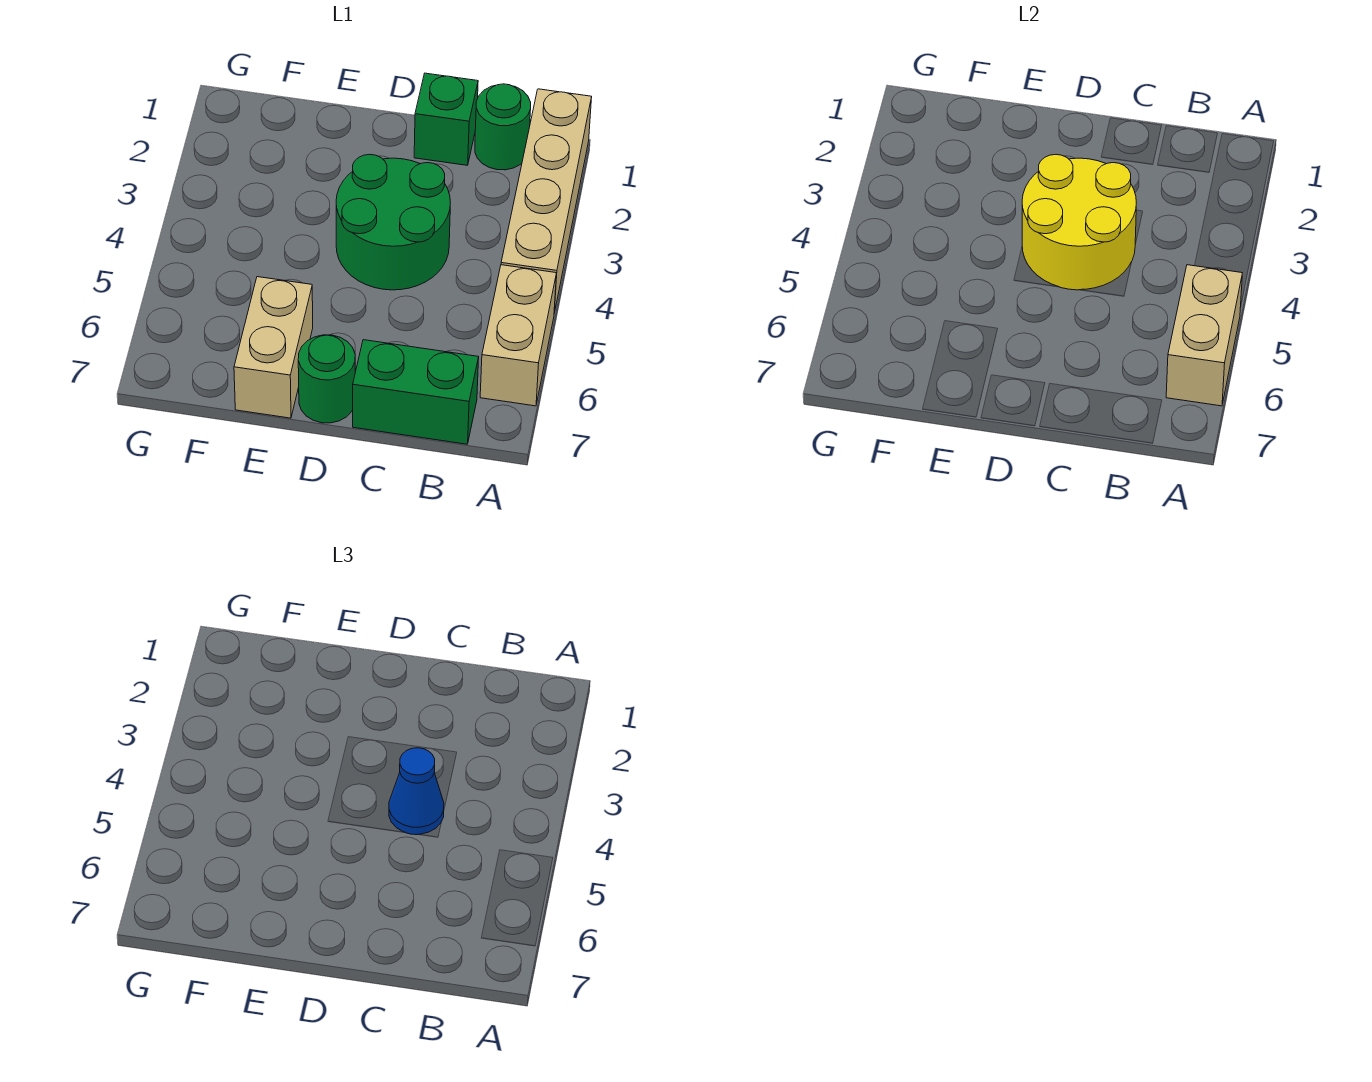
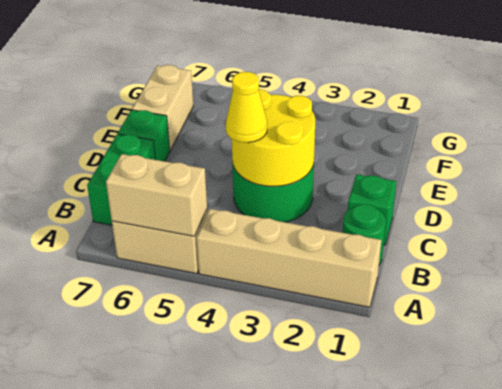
blue 1x1 cone [389,748,444,835] -> yellow 1x1 cone [226,72,267,143]
green 1x1 round brick [298,335,355,423] -> green 1x1 brick [118,110,170,161]
tan 1x2 brick [234,277,313,418] -> tan 1x2 brick turned to [132,65,193,150]

